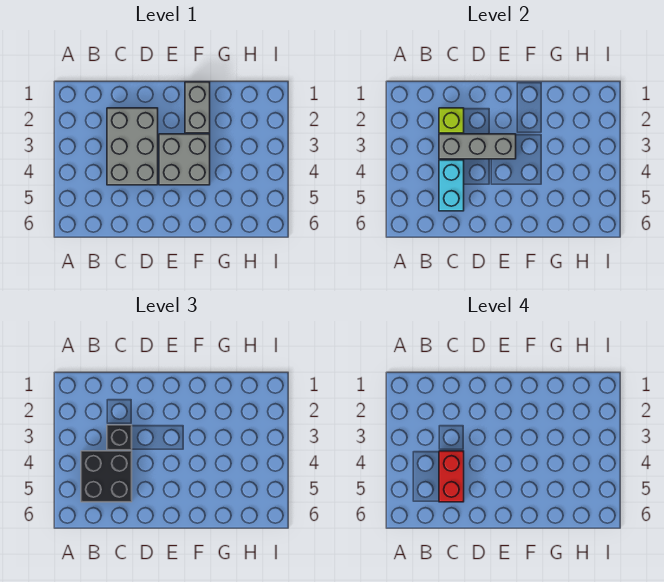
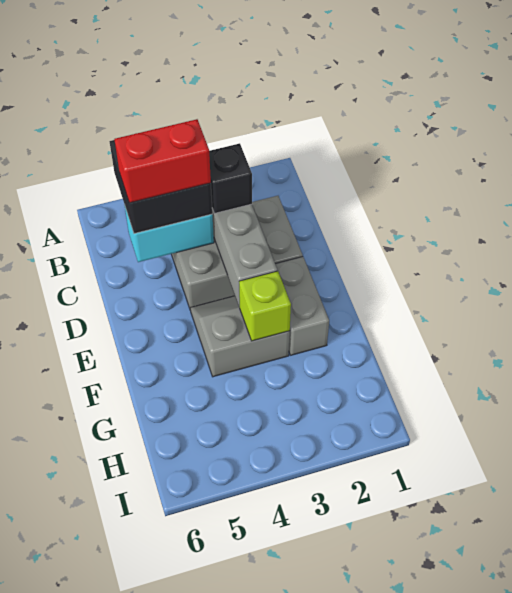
lime 1x1 brick [439,108,464,133] -> lime 1x1 brick moved to [239,271,291,341]
grey 2x2 brick [159,134,210,185] -> grey 2x2 slope [190,296,290,377]
grey 1x2 brick [185,82,210,133] -> grey 1x2 brick turned to [276,257,329,355]

